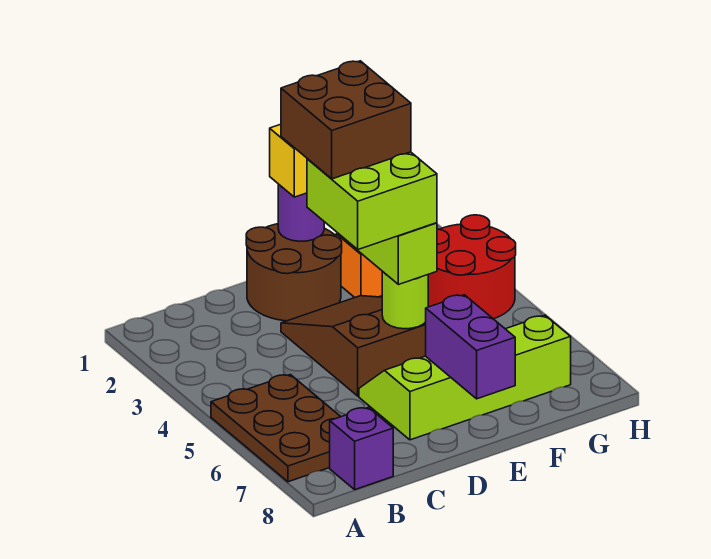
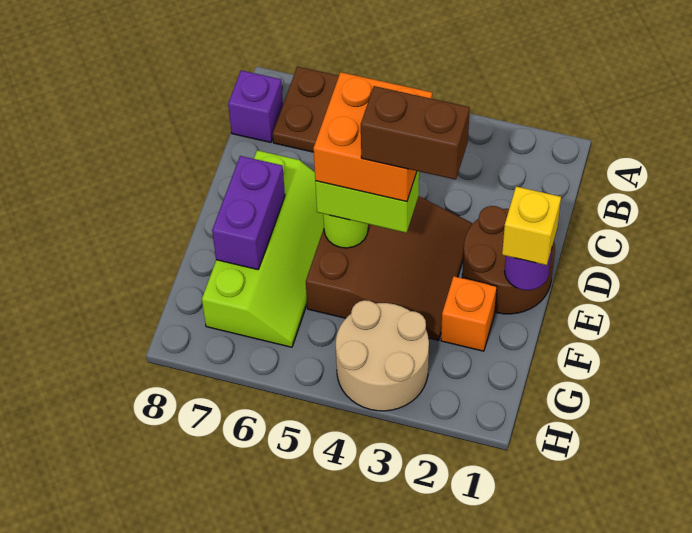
brown 2x3 slope [281,296,426,396] -> brown 3x3 slope [306,196,473,341]
brown 2x2 brick [281,61,411,179] -> brown 1x2 brick [361,86,470,180]
lime 2x2 brick [307,152,437,250] -> orange 2x2 brick [313,72,432,202]
purple 1x2 brick [426,295,515,399] -> purple 1x2 brick turned to [212,156,285,270]
red 2x2 round brick [428,215,516,319] -> tan 2x2 round brick [336,300,429,411]

